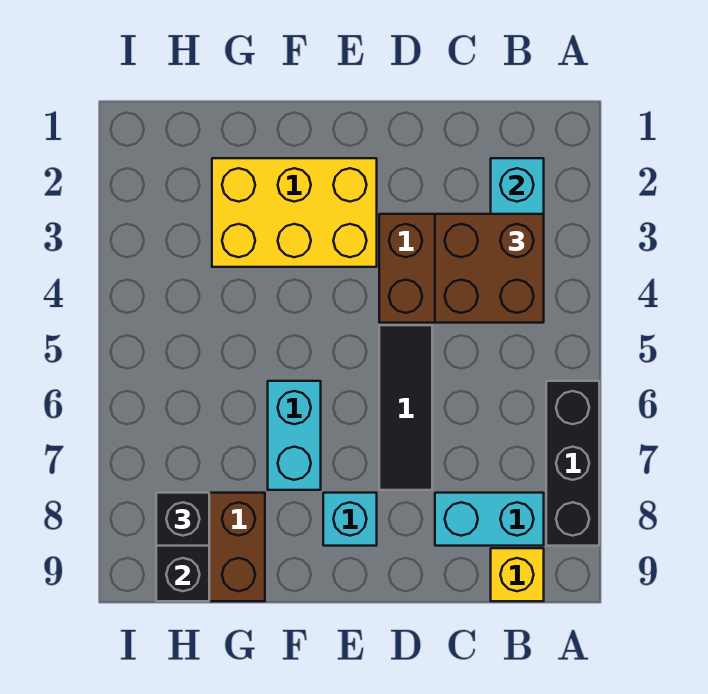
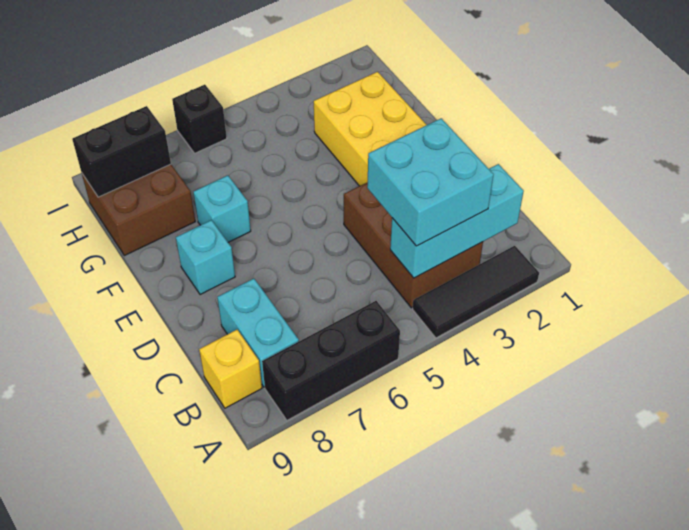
brown 2x2 brick [435,214,544,323] -> cyan 2x2 brick [367,118,494,246]
black 1x3 tile [379,325,432,490] -> black 1x3 tile moved to [413,246,539,338]
cyan 1x2 brick [268,381,321,490] -> cyan 1x1 brick [193,175,251,242]
black 1x1 brick [156,493,209,546] -> black 1x1 brick moved to [172,85,227,153]

